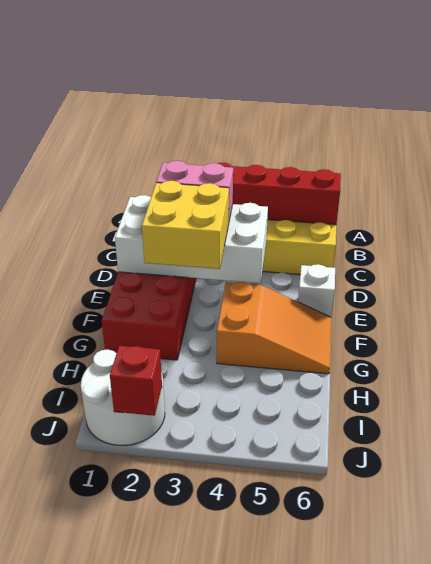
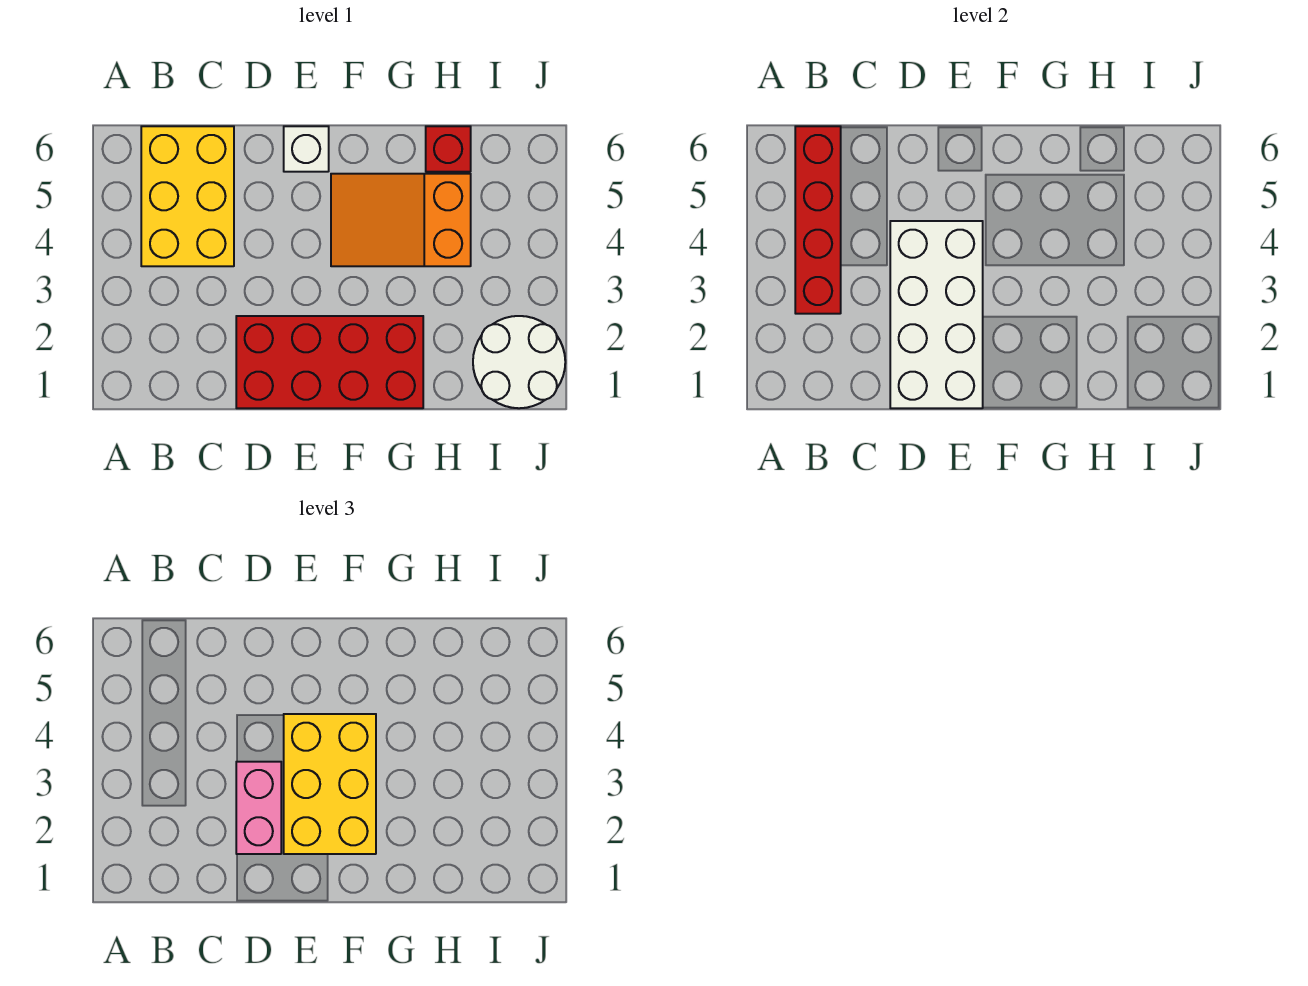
yellow 2x2 brick [142,181,229,269] -> yellow 2x3 brick [284,714,376,854]
orange 2x3 slope [217,282,332,374] -> orange 2x3 slope turned to [331,174,471,266]
red 1x1 brick [110,346,162,416] -> red 1x1 brick moved to [426,126,471,172]

